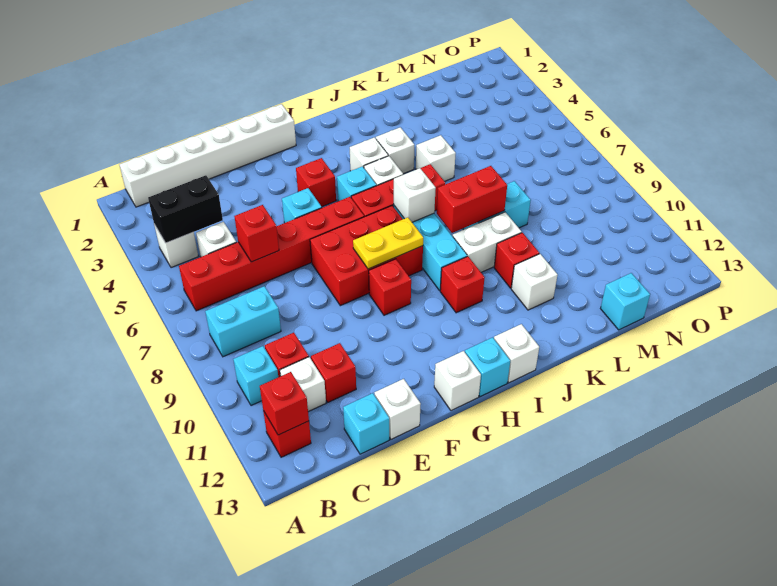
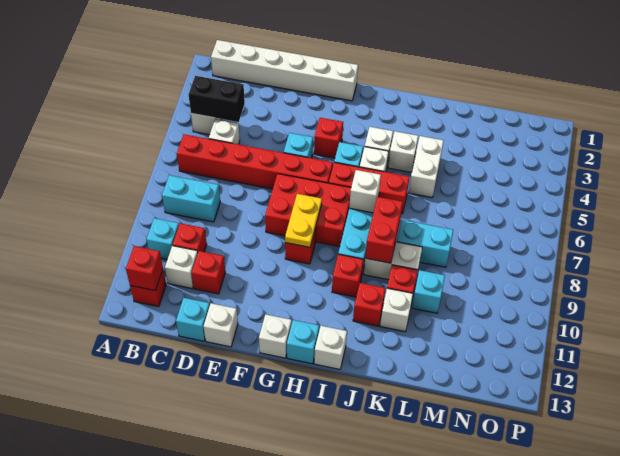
red 1x1 brick [234,205,279,262] -> red 1x1 brick moved to [353,283,385,326]
yellow 1x2 plate [353,217,423,269] -> yellow 1x2 plate turned to [285,194,322,247]
red 1x2 brick [437,166,507,233] -> red 1x2 brick turned to [365,197,403,263]
white 1x1 brick [416,135,456,181] -> white 1x2 brick [409,136,444,198]
cyan 1x1 brick [601,273,650,330] -> cyan 1x1 brick moved to [412,270,445,313]

